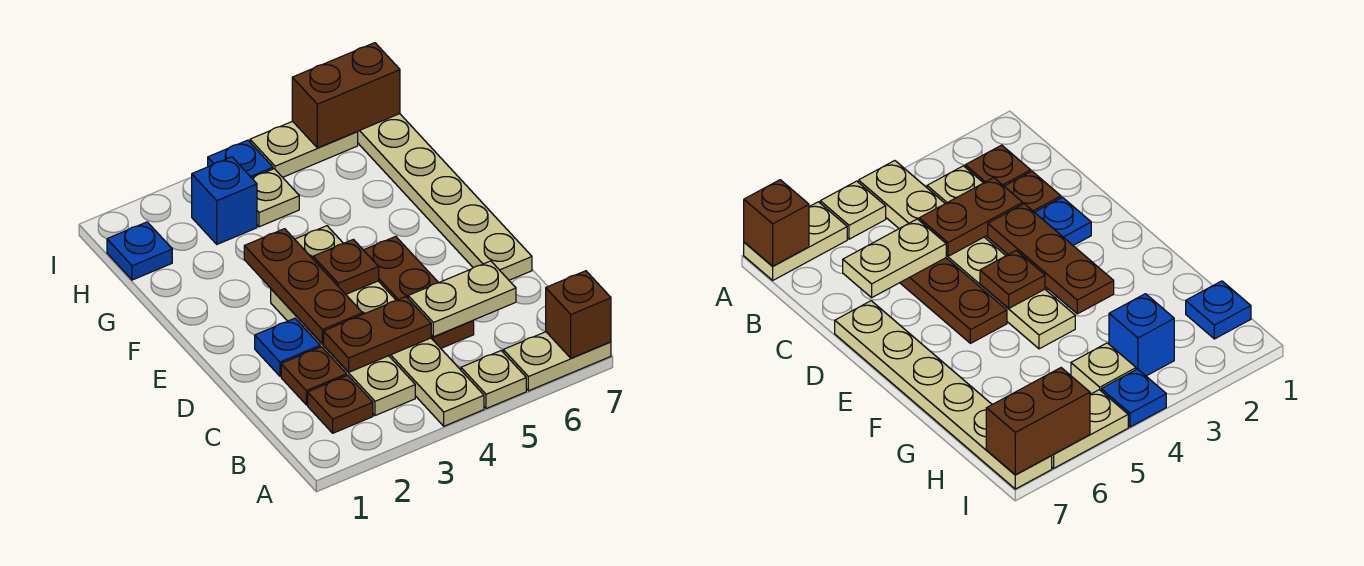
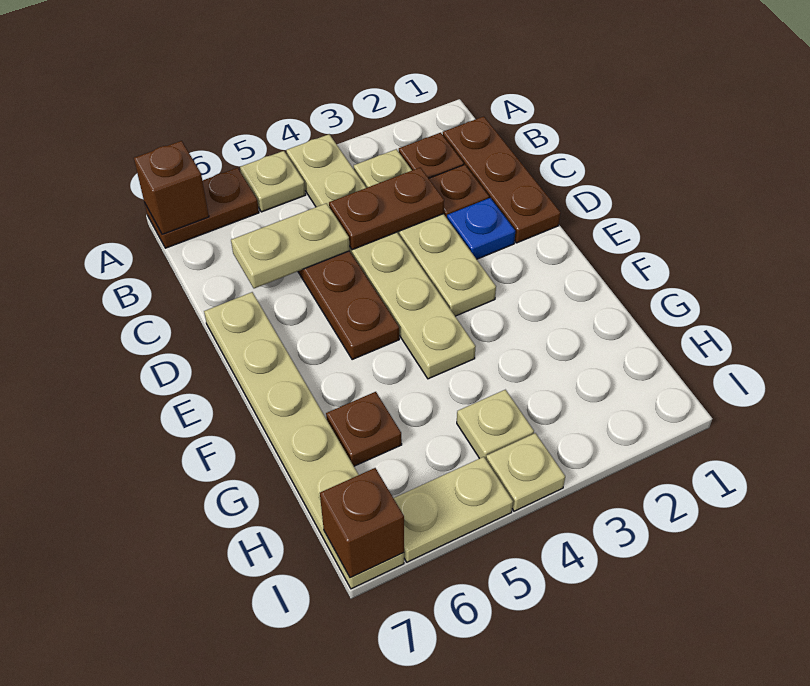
tan 1x2 plate [503,332,611,391] -> brown 1x2 plate [145,168,259,248]
brown 1x3 plate [244,229,363,344] -> brown 1x3 plate moved to [443,116,560,243]
brown 1x1 plate [313,239,379,294] -> brown 1x1 plate moved to [326,392,402,466]
blue 1x1 plate [107,222,172,280] -> none
blue 1x1 brick [192,157,257,244] -> none
blue 1x1 plate [208,140,273,178] -> tan 1x1 plate [486,433,565,511]
brown 1x2 brick [292,43,400,148] -> brown 1x1 brick [320,468,404,578]

